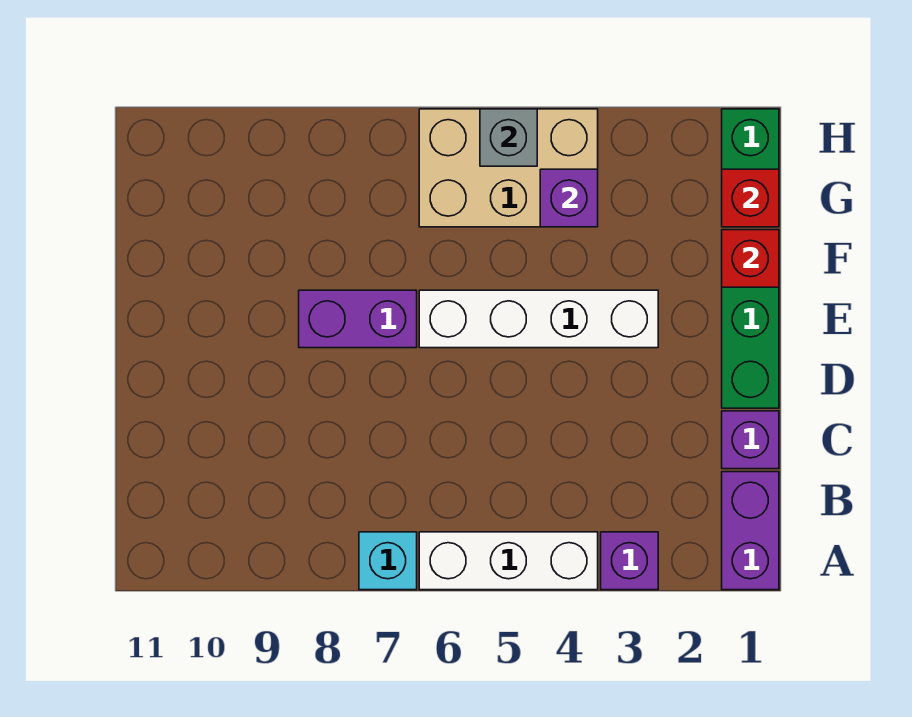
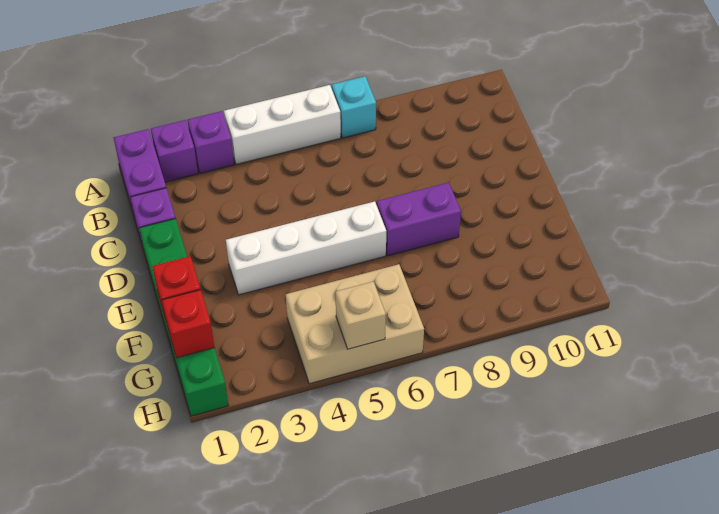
purple 1x1 brick [540,169,598,227] -> purple 1x1 brick moved to [151,120,198,182]
grey 1x1 brick [480,109,537,166] -> tan 1x1 brick [336,282,386,349]

